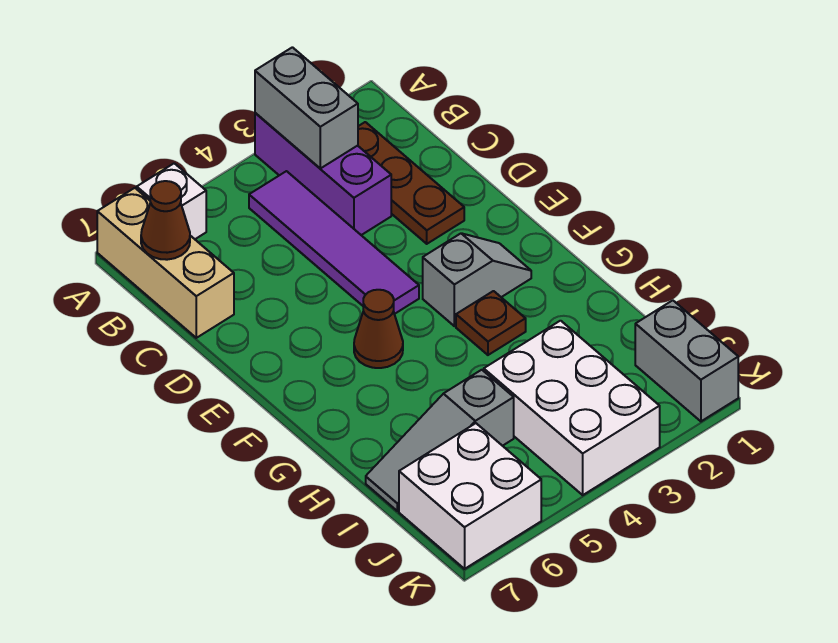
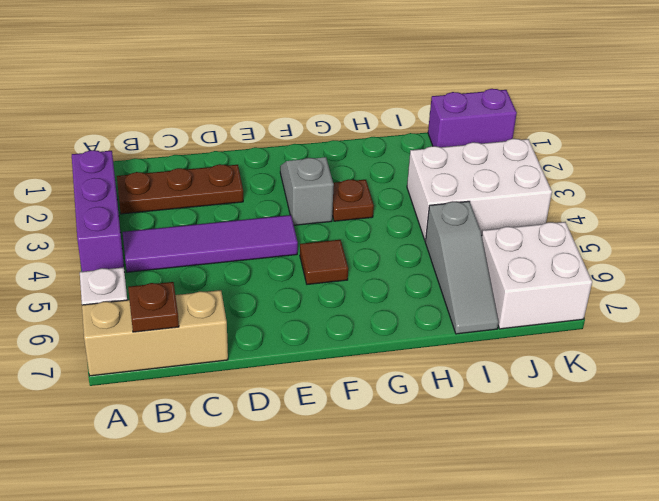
purple 1x3 brick [255,113,391,235] -> purple 1x3 brick turned to [72,150,124,272]
grey 1x2 brick [255,47,358,168] -> none
brown 1x1 cone [141,181,190,260] -> brown 1x1 plate [128,282,179,332]
brown 1x1 cone [354,290,403,368] -> brown 1x1 tile [300,240,348,284]
grey 1x2 brick [635,300,738,421] -> purple 1x2 brick [428,89,517,147]

